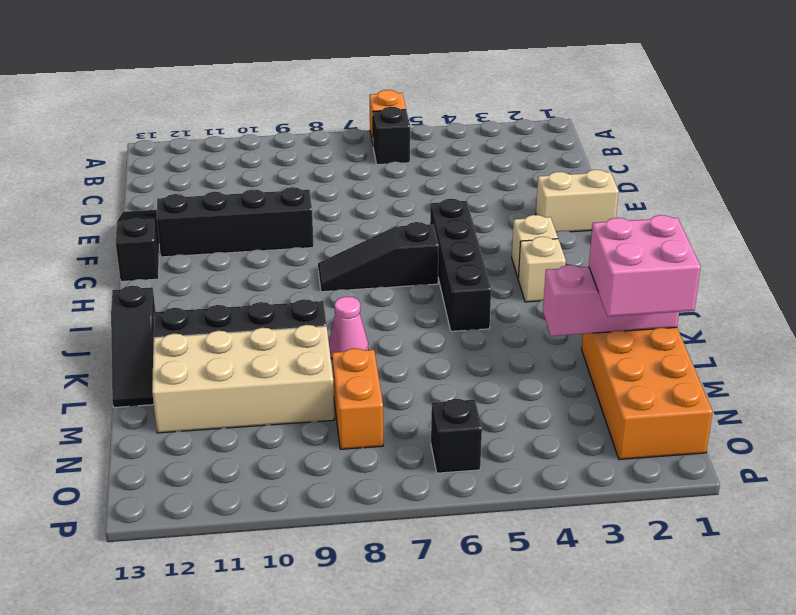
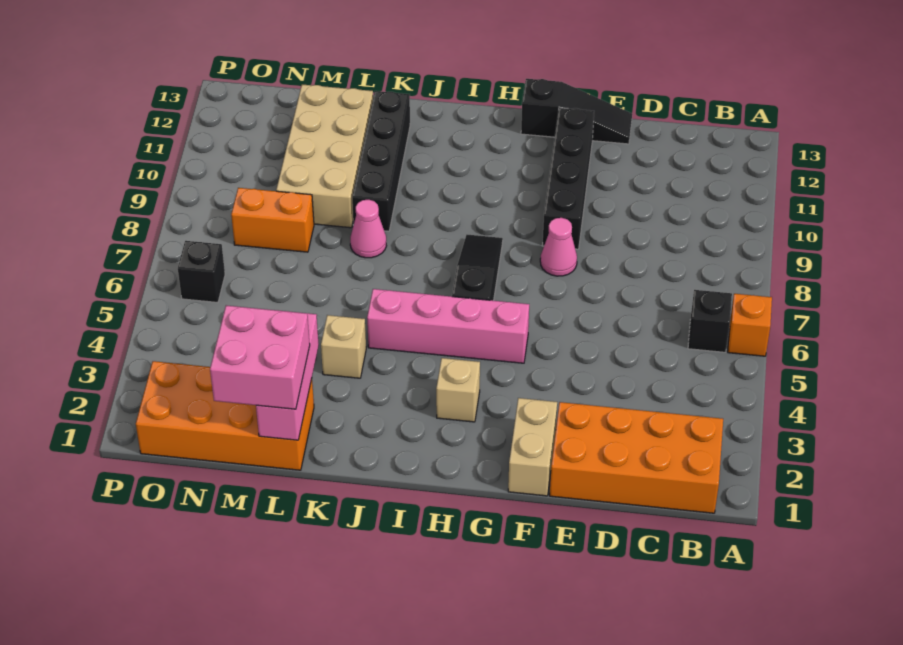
none -> orange 2x4 brick [550,402,723,513]
none -> pink 1x1 cone [540,218,577,276]
black 1x4 brick [430,199,491,331] -> pink 1x4 brick [367,289,529,363]
tan 1x1 brick [518,237,566,302] -> tan 1x1 brick moved to [321,315,366,378]
black 1x3 slope [111,286,156,407] -> none

